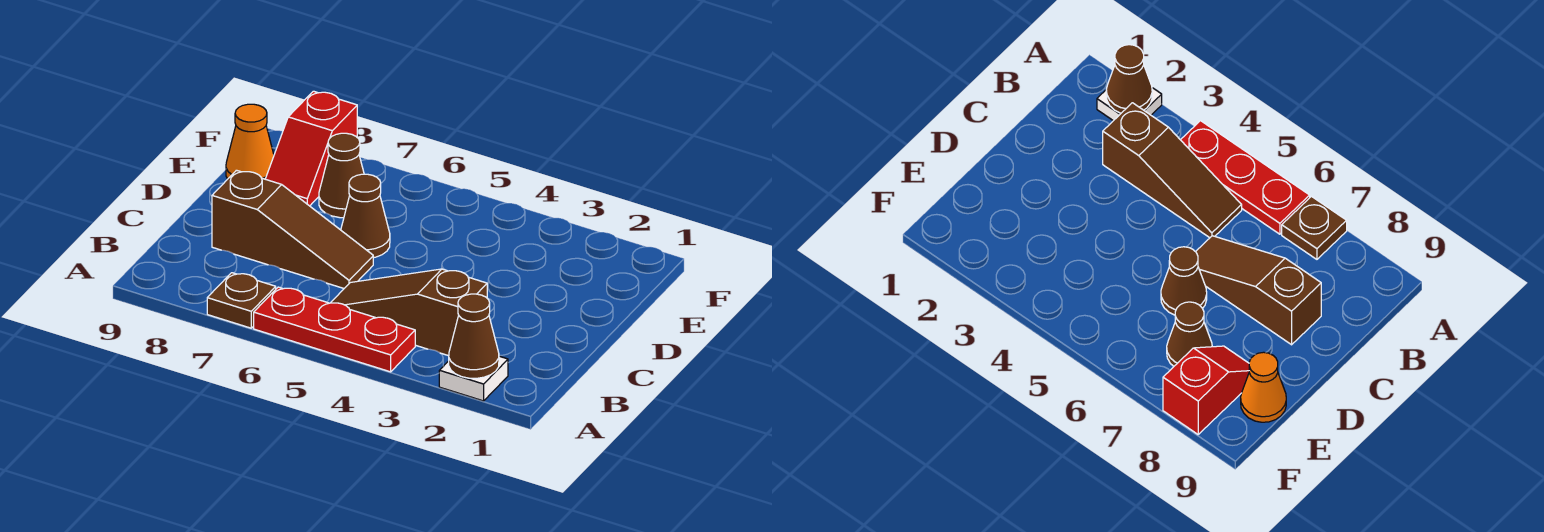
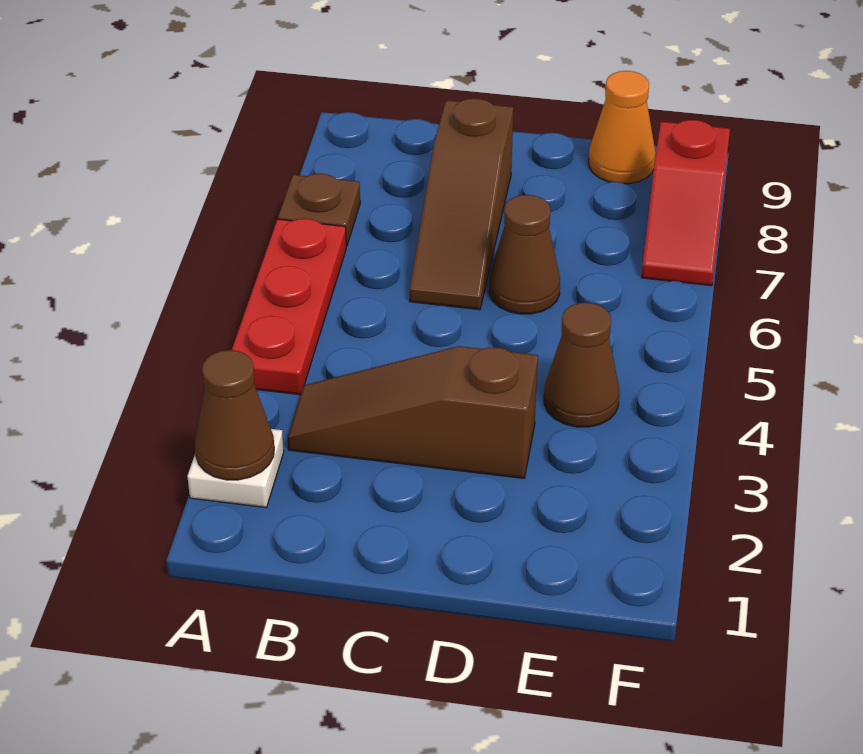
brown 1x3 slope [331,269,487,356] -> brown 1x3 slope turned to [288,346,538,478]
brown 1x1 cone [319,133,364,218] -> brown 1x1 cone moved to [544,302,619,427]
red 1x2 slope [266,91,357,206] -> red 1x2 slope turned to [641,120,730,286]

